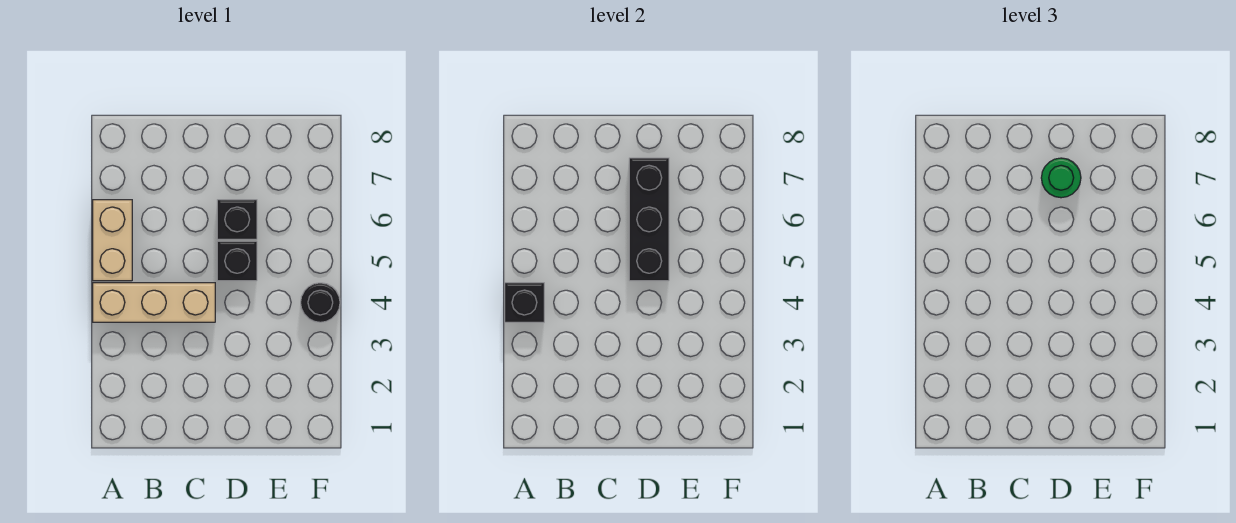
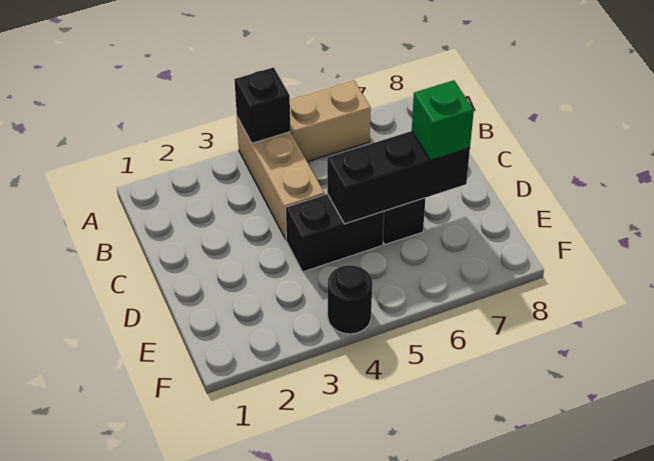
black 1x1 brick [217,241,257,281] -> black 1x2 brick [285,194,384,272]
green 1x1 round brick [1041,158,1081,198] -> green 1x1 brick [412,80,474,160]

